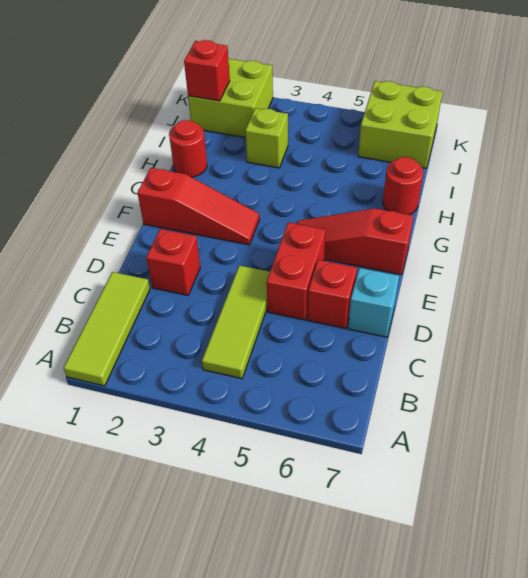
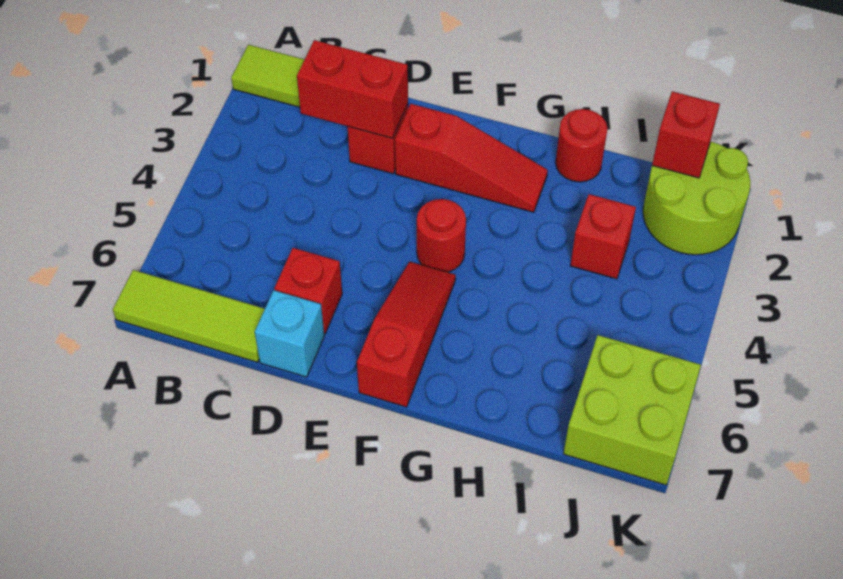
lime 1x3 tile [202,265,270,379] -> lime 1x3 tile moved to [113,270,265,362]
red 1x2 brick [267,222,325,320] -> red 1x2 brick moved to [297,40,408,138]
red 1x3 slope [138,168,260,245] -> red 1x3 slope turned to [395,104,548,212]
red 1x1 round brick [383,157,423,215] -> red 1x1 round brick moved to [417,199,466,272]
lime 1x1 brick [245,108,288,168] -> red 1x1 brick [570,194,636,279]
lime 2x2 brick [188,59,273,138] -> lime 2x2 round brick [643,142,750,255]

